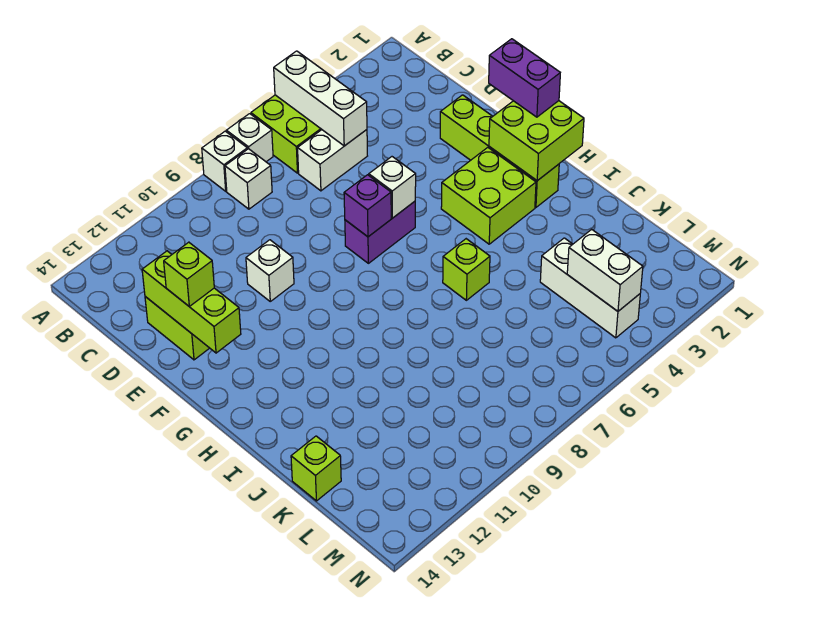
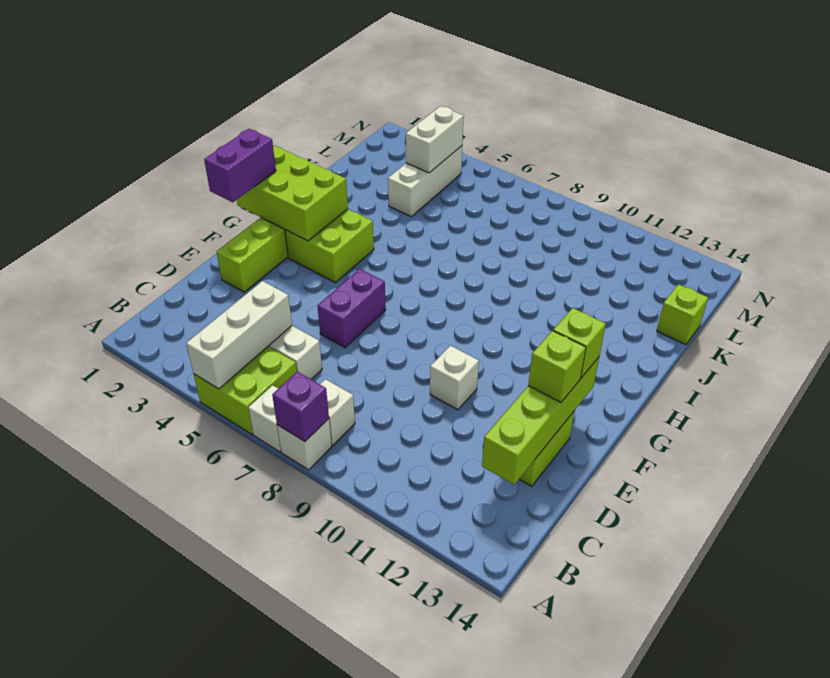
lime 1x3 brick [142,251,241,353] -> lime 1x4 brick [482,357,599,485]
purple 1x2 brick [345,201,415,263] -> purple 1x2 brick turned to [317,269,386,348]
white 1x1 brick [369,157,416,218] -> none
purple 1x1 brick [344,175,391,237] -> purple 1x1 brick moved to [272,372,329,442]
lime 2x2 brick [489,101,584,181] -> lime 2x3 brick [237,146,348,241]
lime 1x1 brick [443,239,490,300] -> lime 1x1 brick moved to [553,308,606,378]

